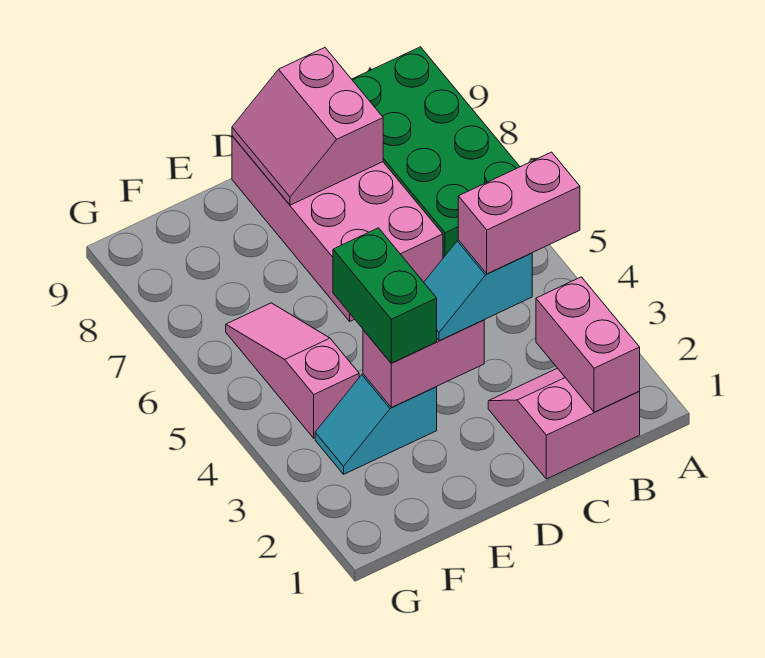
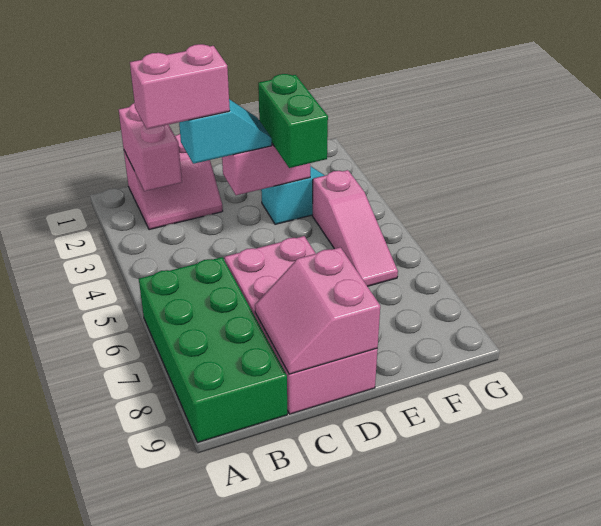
pink 2x2 slope [232,48,383,205] -> pink 2x2 slope turned to [255,247,380,374]

